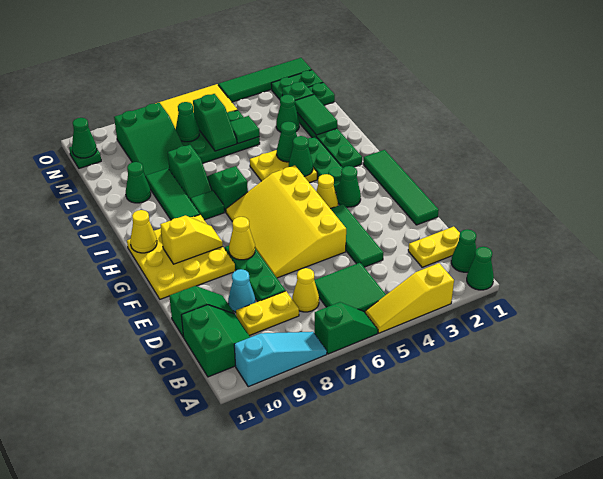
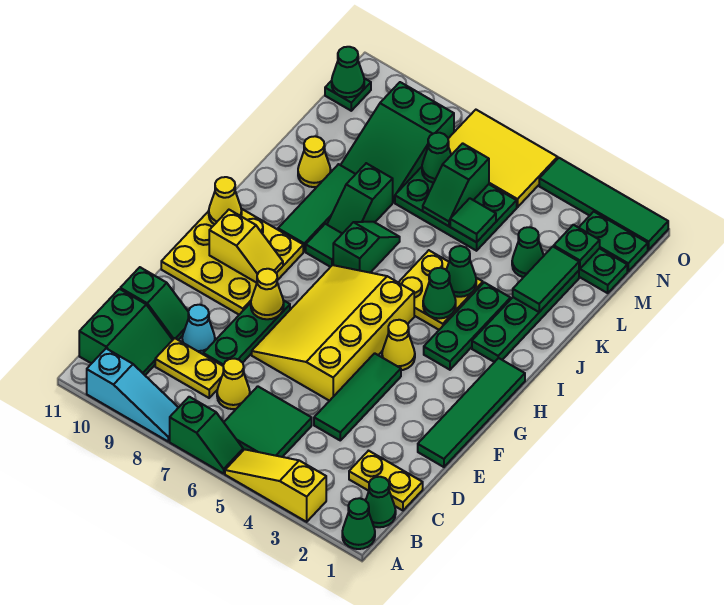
green 1x1 cone [336,166,361,207] -> none
green 1x1 cone [126,162,151,203] -> yellow 1x1 cone [298,136,331,187]

